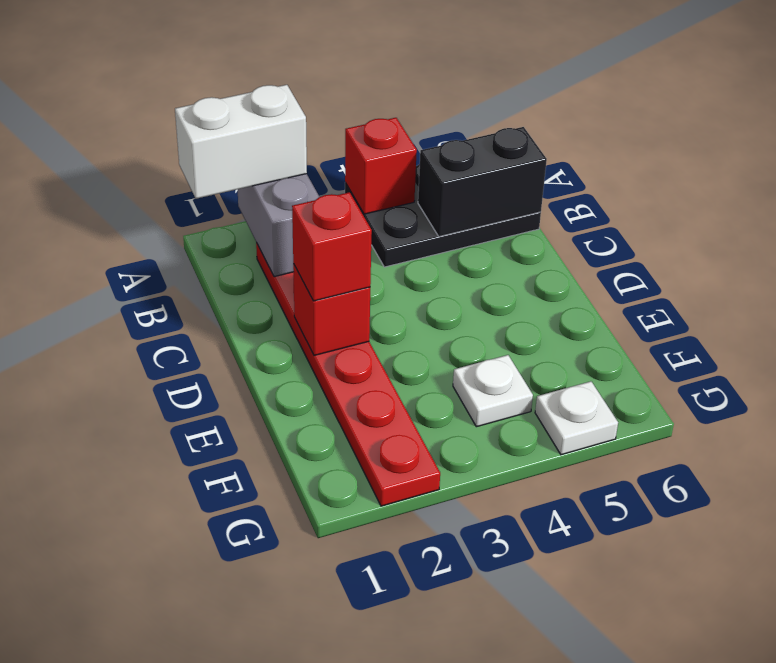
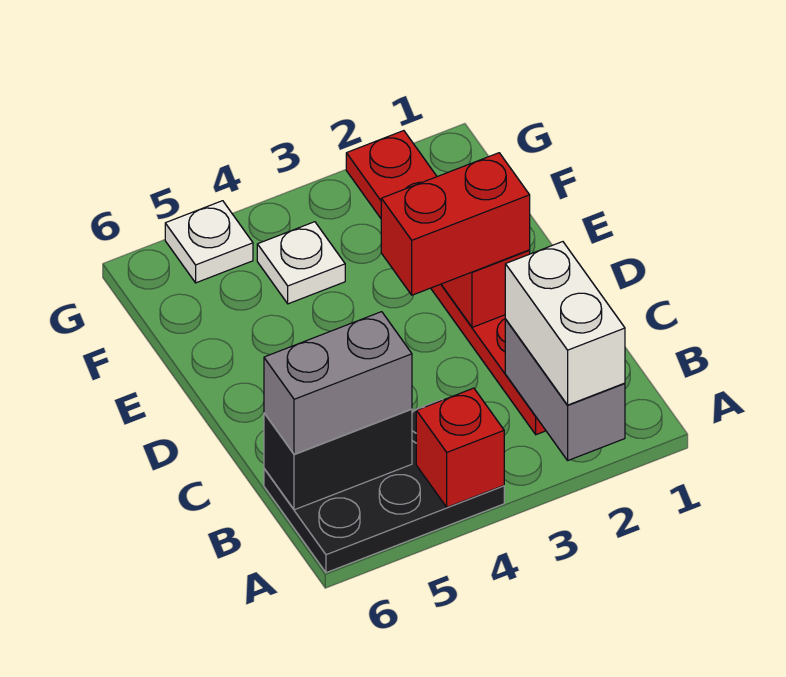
white 1x2 brick [175,85,307,199] -> white 1x2 brick turned to [505,242,625,405]
none -> grey 1x2 brick [264,312,412,454]
red 1x1 brick [292,192,372,301] -> red 1x2 brick [381,153,530,295]

